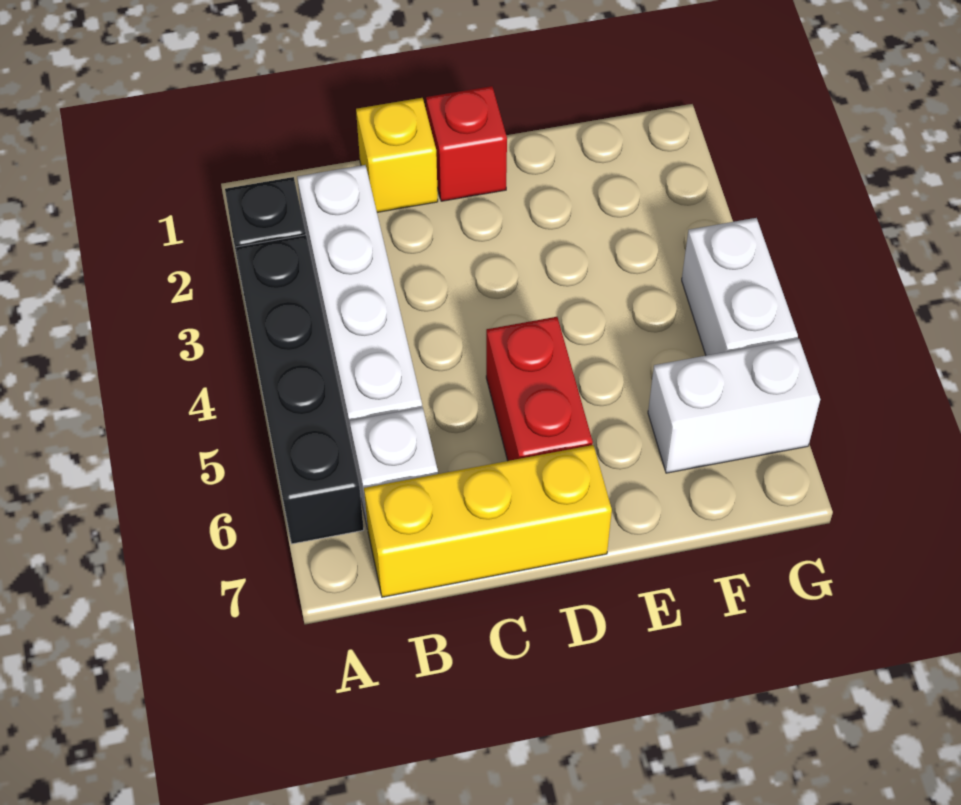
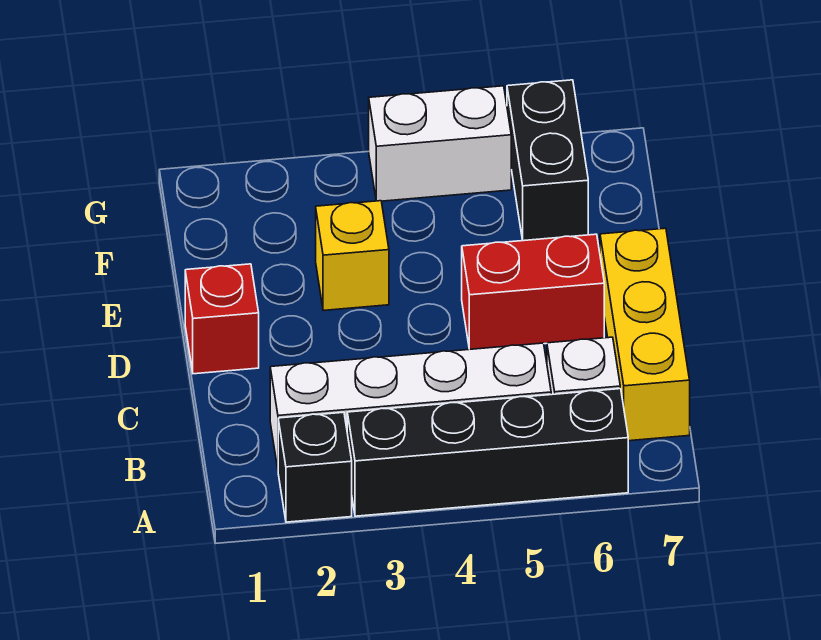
yellow 1x1 brick [356,98,438,212] -> yellow 1x1 brick moved to [316,201,389,311]
white 1x2 brick [648,339,820,473] -> black 1x2 brick [507,80,588,241]

